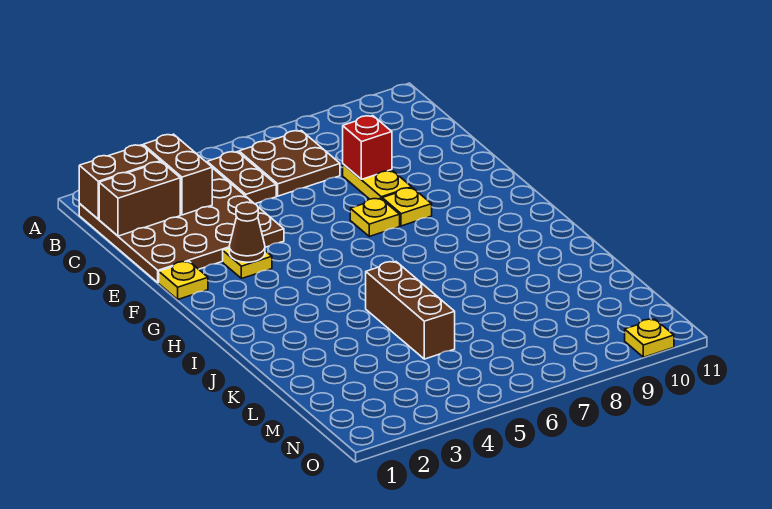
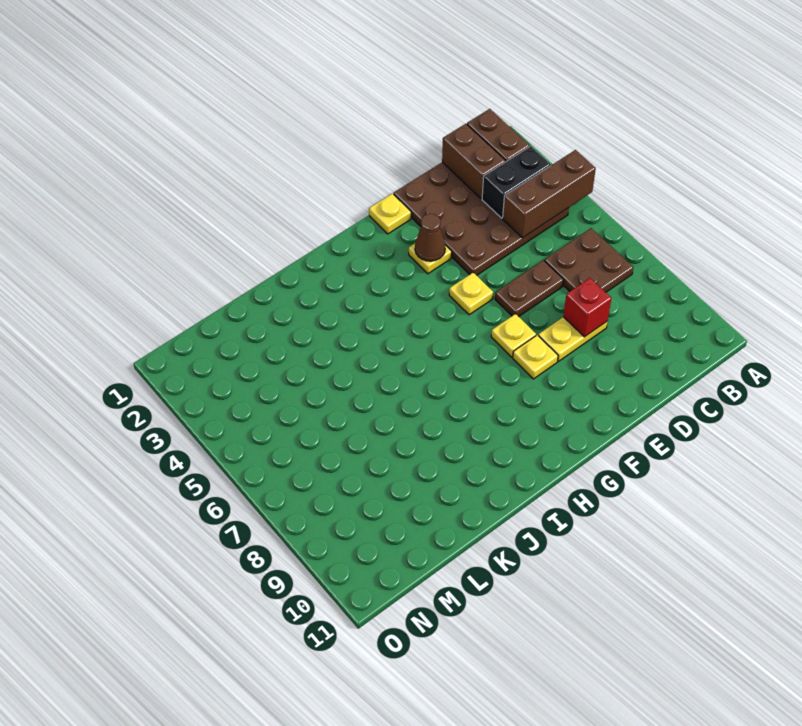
brown 1x2 brick [143,134,212,215] -> black 1x2 brick [482,146,551,218]
brown 1x2 plate [207,152,276,204] -> brown 1x2 plate moved to [495,260,564,317]
brown 1x3 brick [366,262,455,359] -> brown 1x3 brick moved to [503,150,596,238]
yellow 1x1 plate [625,319,674,357] -> yellow 1x1 plate moved to [449,273,493,315]

